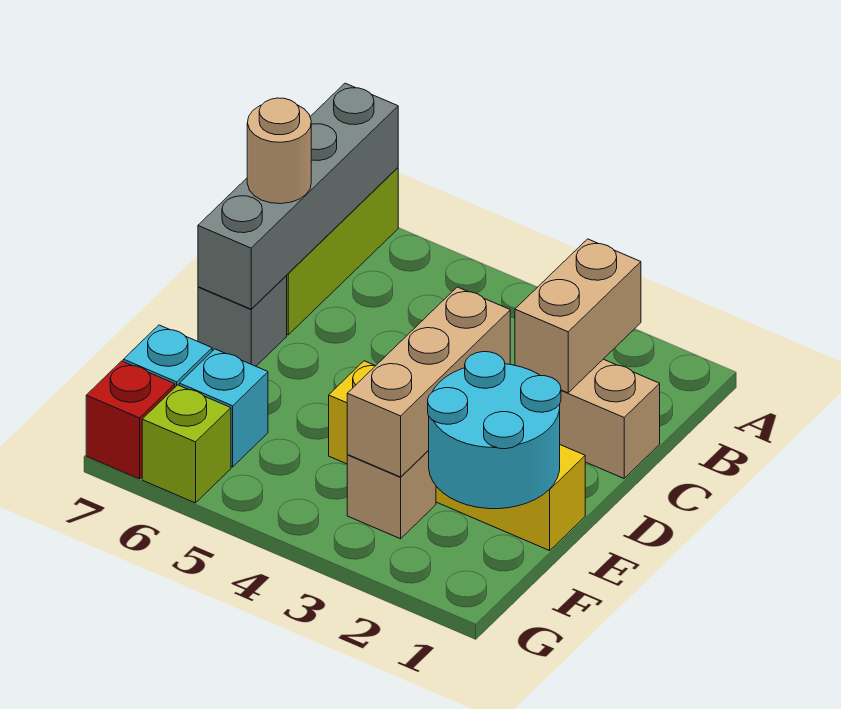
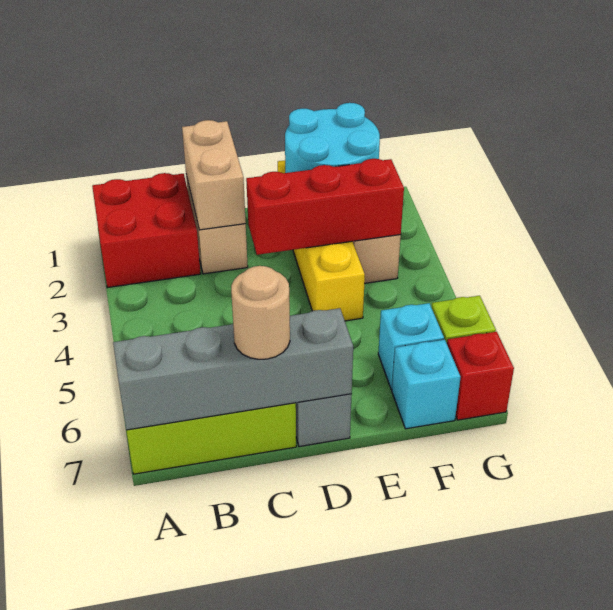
none -> red 2x2 brick [92,173,201,288]
tan 1x2 brick [515,239,641,393] -> tan 1x2 brick turned to [182,120,246,230]
tan 1x3 brick [347,287,510,477] -> red 1x3 brick [246,159,404,255]

